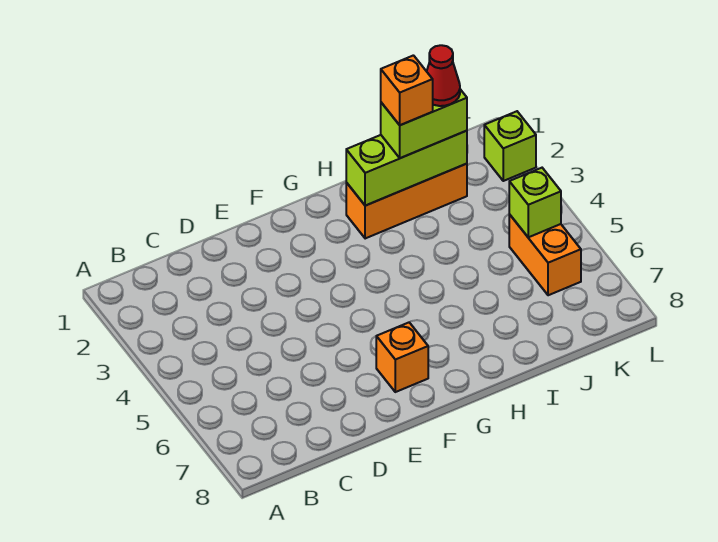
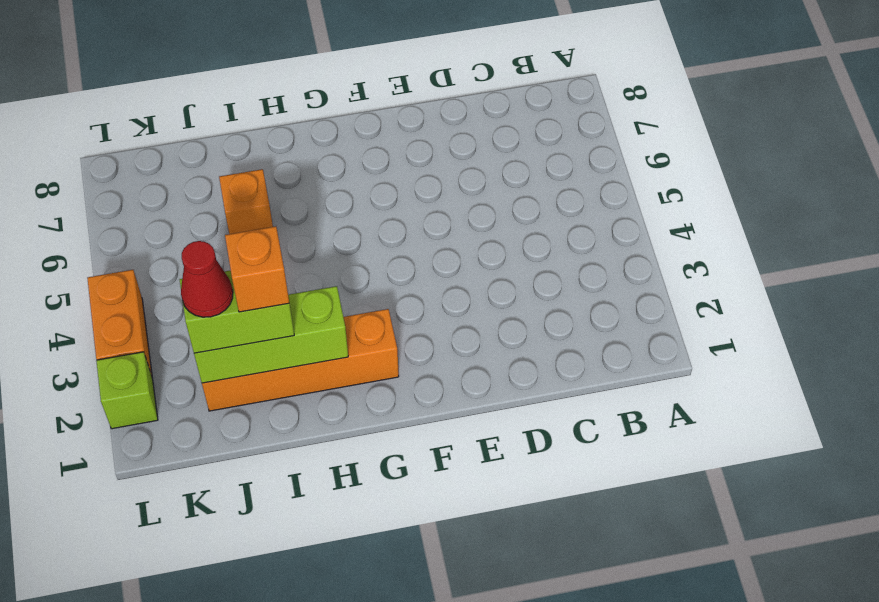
orange 1x1 brick [376,322,428,392] -> orange 1x1 brick moved to [219,169,273,234]
orange 1x3 brick [346,164,467,239] -> orange 1x4 brick [202,309,399,411]
orange 1x2 brick [509,214,581,295] -> orange 1x2 brick moved to [87,270,152,376]
lime 1x1 brick [509,168,561,237] -> none

